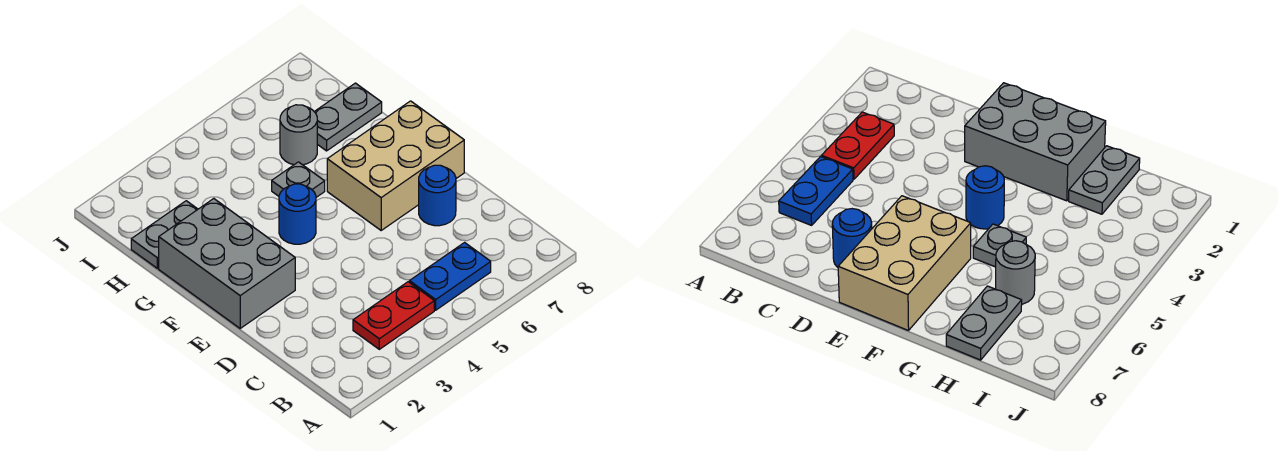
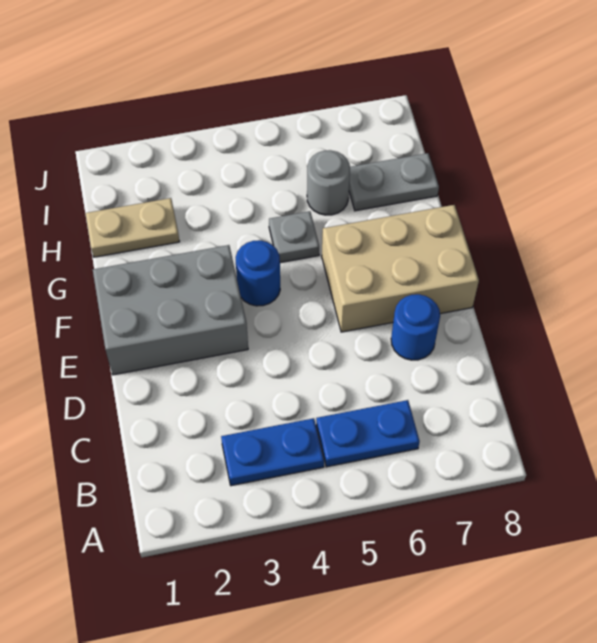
red 1x2 plate [353,282,434,349] -> blue 1x2 plate [221,418,324,486]
grey 2x3 brick [159,199,295,328] -> grey 2x3 brick turned to [93,245,248,375]
grey 1x2 plate [131,201,198,268] -> tan 1x2 plate [86,198,180,257]

